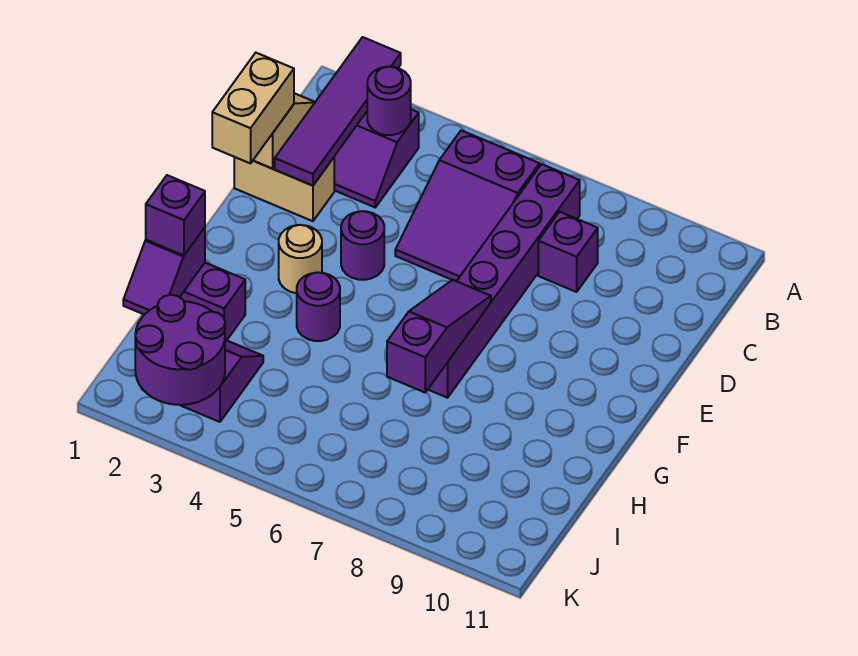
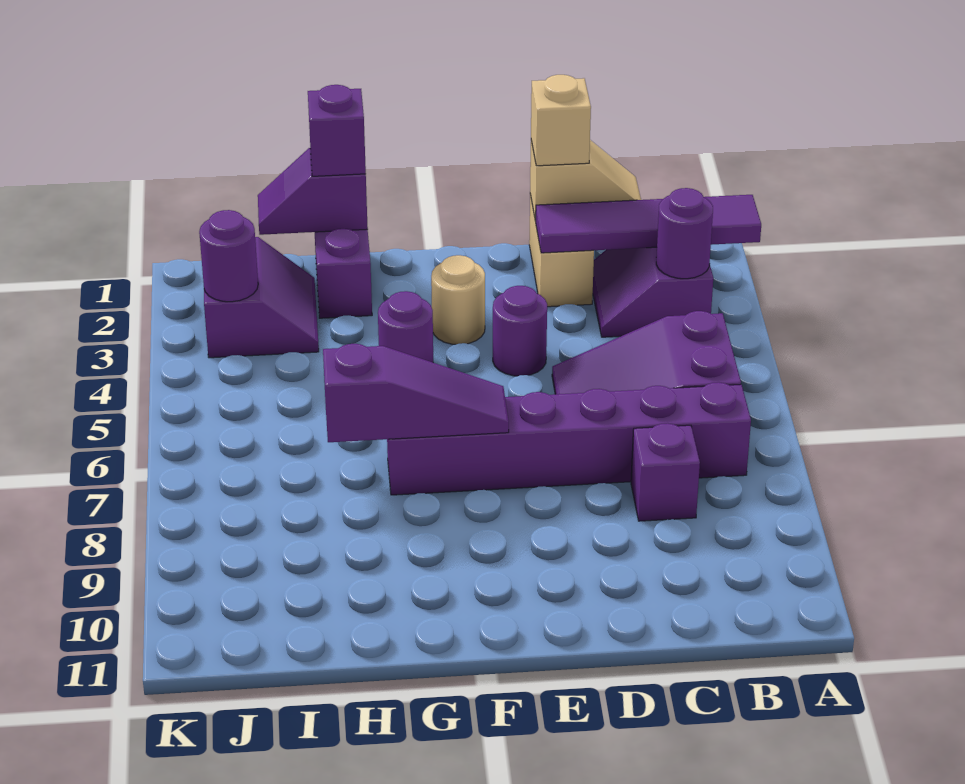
tan 1x2 brick [212,53,294,163] -> tan 1x1 brick [531,75,591,166]
purple 2x2 round brick [135,295,225,405] -> purple 1x1 round brick [199,210,258,302]

